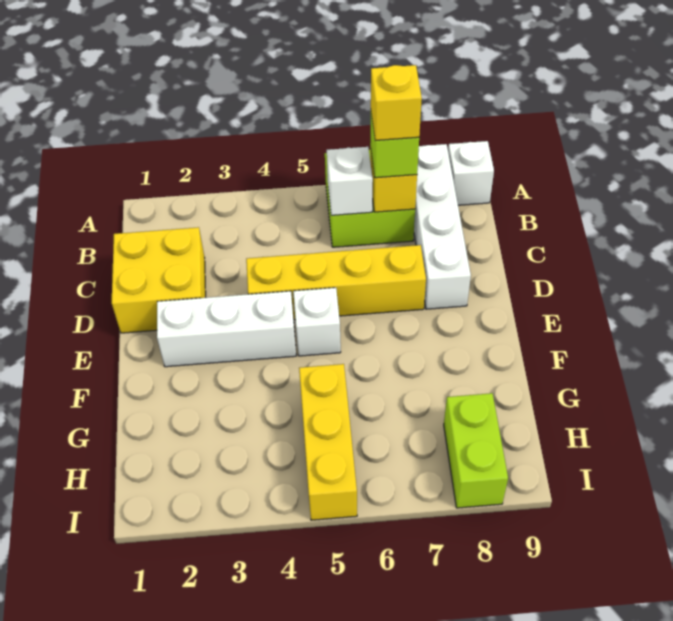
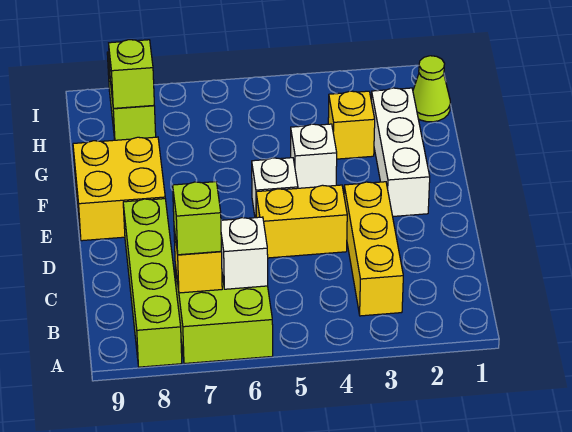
white 1x4 brick [414,144,471,309] -> lime 1x4 brick [123,199,182,367]
white 1x1 brick [448,141,494,205] -> white 1x1 brick moved to [291,124,337,188]
yellow 1x1 brick [371,65,422,141] -> yellow 1x1 brick moved to [328,91,375,159]
yellow 2x2 brick [112,227,206,333] -> yellow 2x2 brick moved to [73,137,165,241]
yellow 1x4 brick [246,245,426,320] -> yellow 1x2 brick [256,185,347,258]
white 1x3 brick [157,291,296,367] -> white 1x3 brick turned to [371,88,430,216]
yellow 1x3 brick [299,364,357,520] -> yellow 1x3 brick moved to [344,182,403,316]
none -> lime 1x1 cone [413,56,450,122]
none -> lime 1x1 brick [109,40,154,108]

